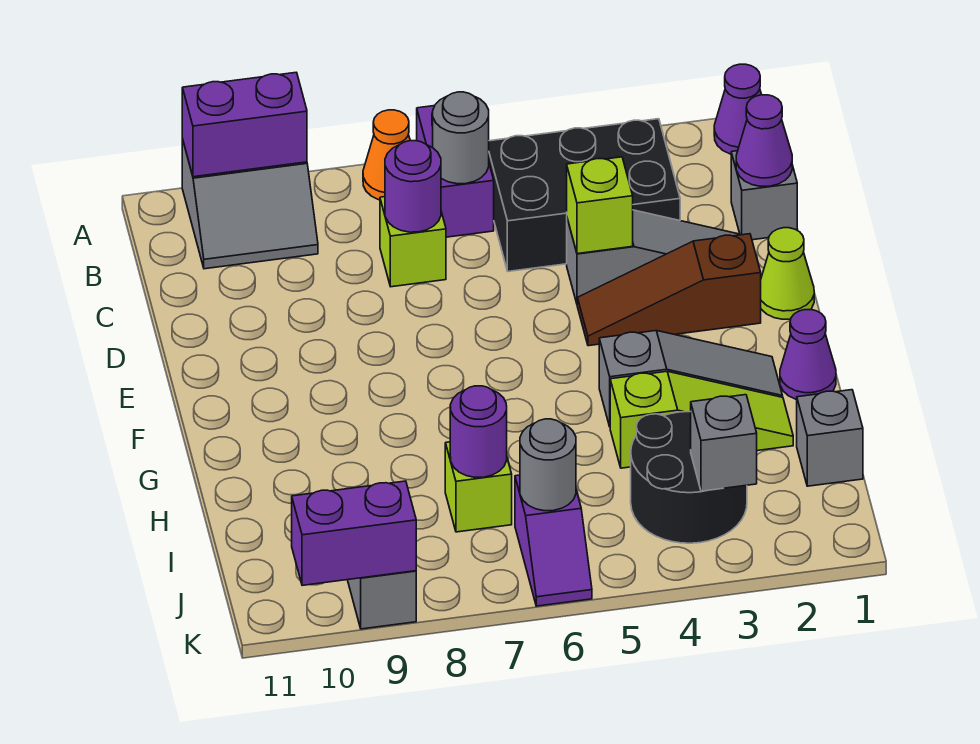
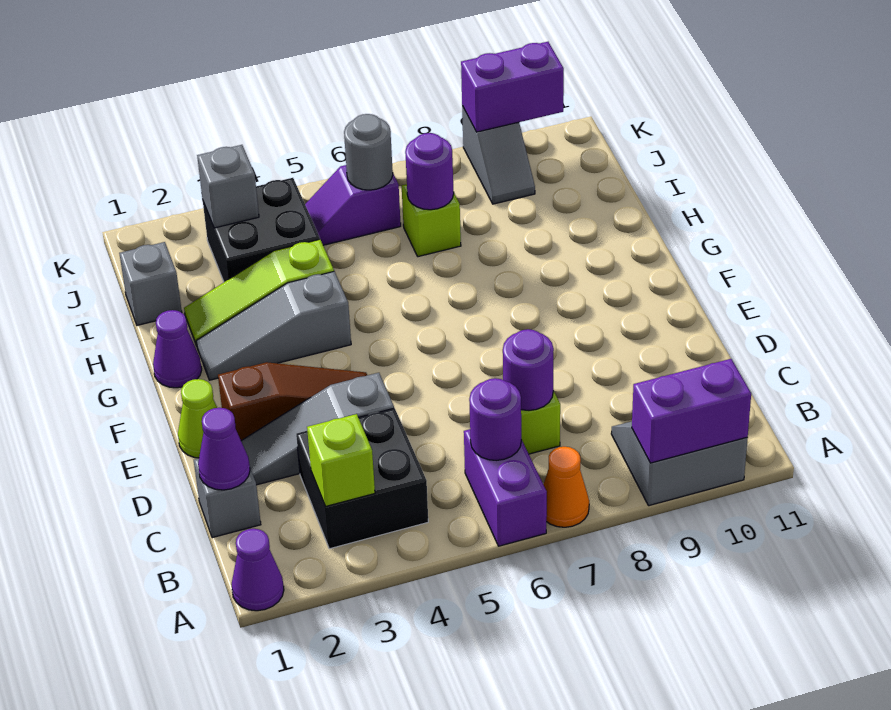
black 2x3 brick [489,119,680,271] -> black 2x2 brick [296,408,428,549]
grey 1x1 round brick [433,92,489,184] -> purple 1x1 round brick [469,378,521,460]
lime 1x1 brick [567,157,633,254] -> lime 1x1 brick moved to [307,414,375,506]
black 2x2 round brick [631,412,747,543] -> black 2x2 brick [203,178,320,282]
purple 1x2 slope [515,475,592,606] -> purple 1x2 slope turned to [305,165,401,245]

